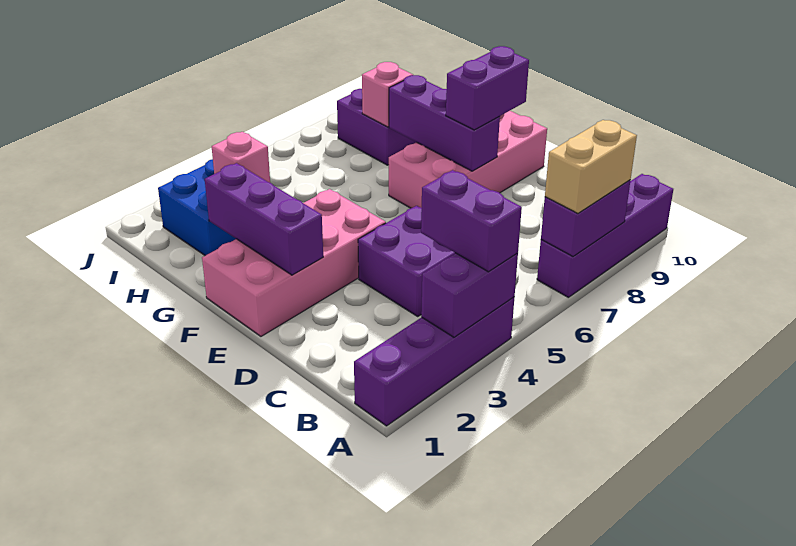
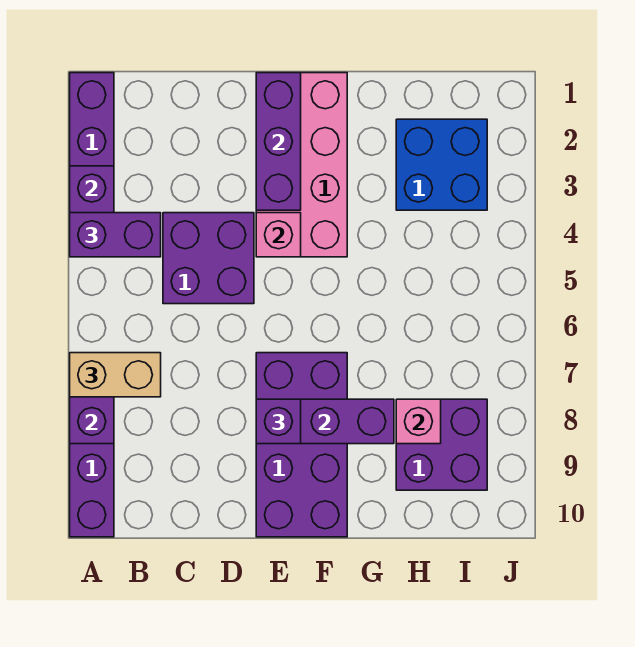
tan 1x2 brick [545,120,637,213] -> tan 1x2 brick turned to [70,353,161,397]
purple 1x3 brick [205,163,323,275] -> purple 1x3 brick turned to [256,73,301,210]
pink 2x4 brick [389,111,547,208] -> purple 2x4 brick [256,353,347,537]
purple 1x2 brick [446,46,529,130] -> purple 1x1 brick [256,399,301,444]
pink 1x1 brick [212,132,270,183] -> pink 1x1 brick moved to [256,213,301,257]

